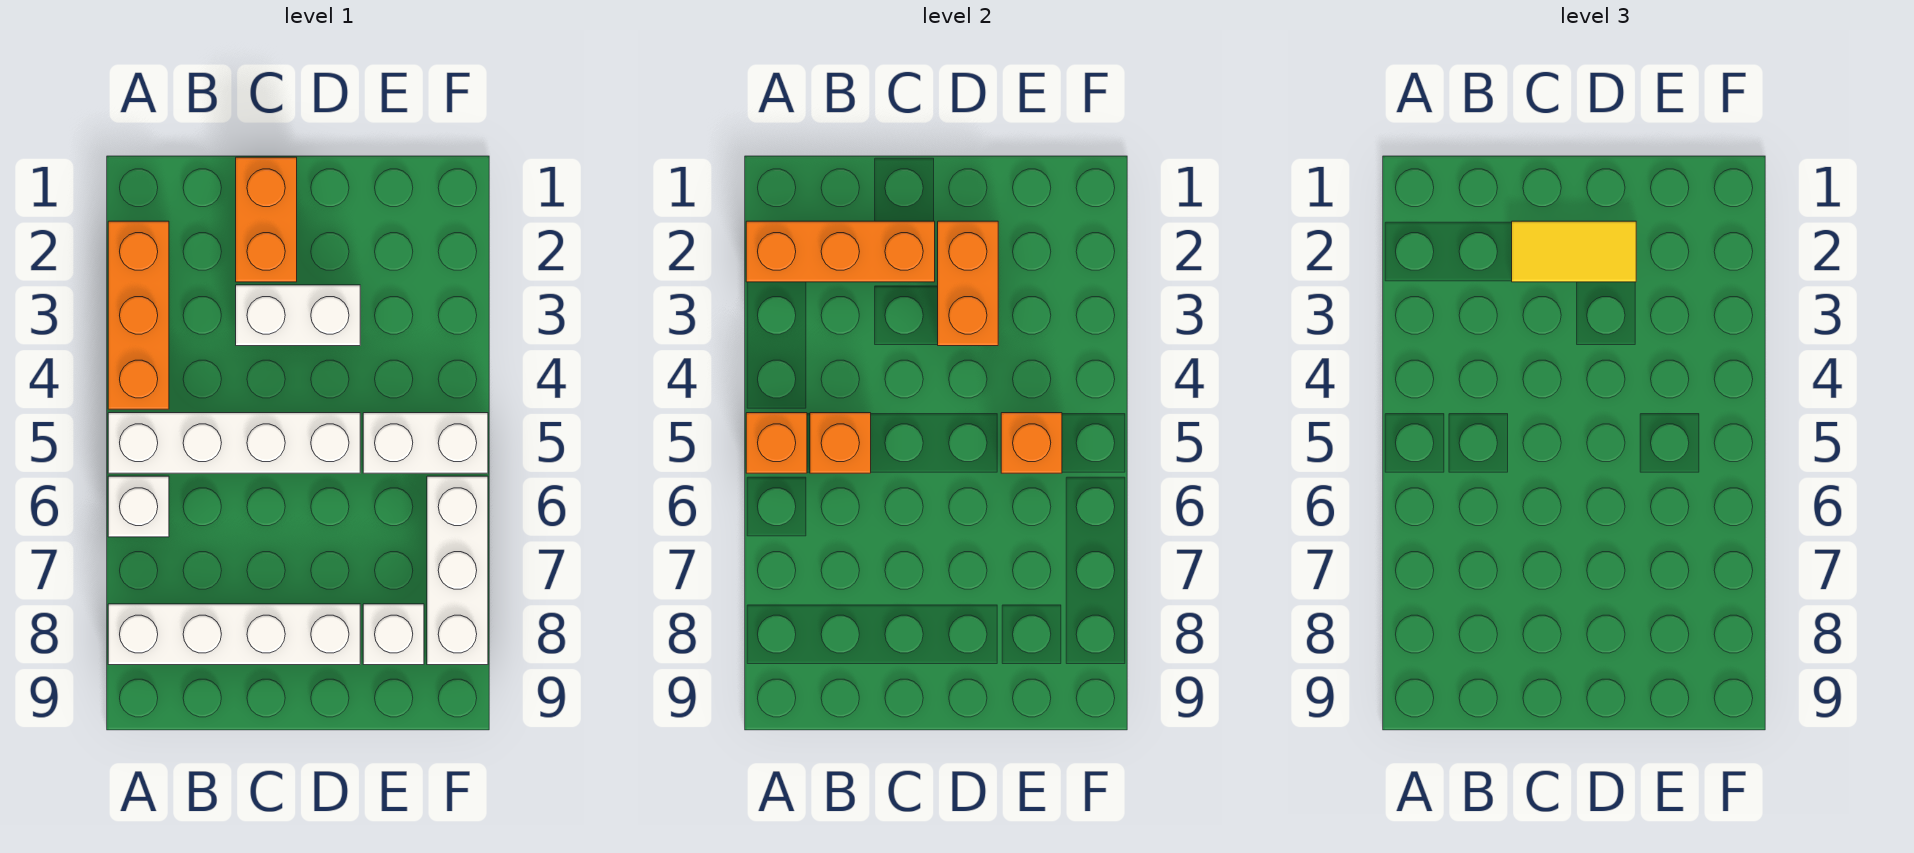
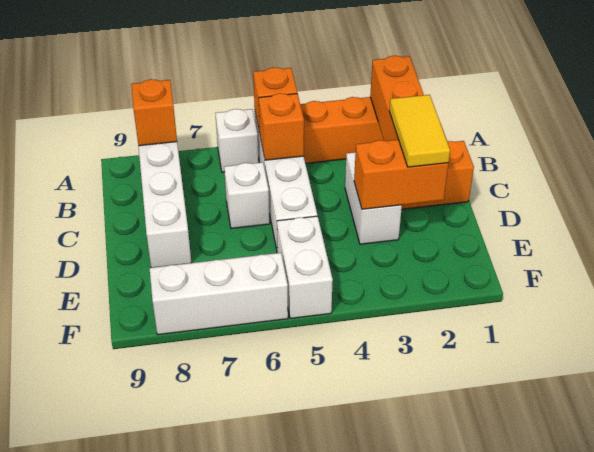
orange 1x1 brick [1001,413,1062,473] -> orange 1x1 brick moved to [131,79,177,146]
white 1x1 brick [363,604,424,665] -> white 1x1 brick moved to [224,162,270,228]

